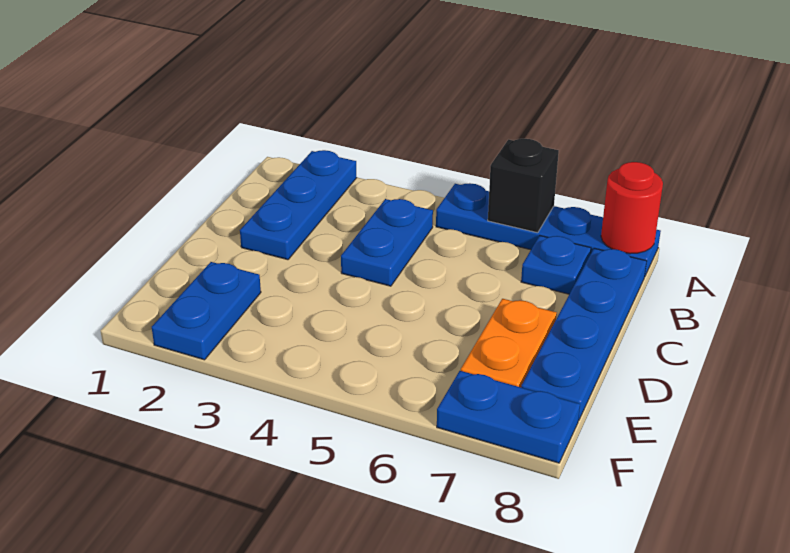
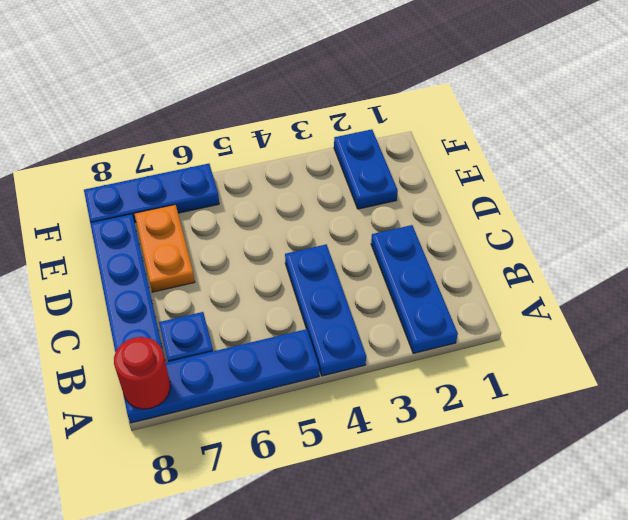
black 1x1 brick [488,139,559,233] -> none
blue 1x2 plate [341,199,433,286] -> blue 1x3 plate [285,244,366,376]
blue 1x2 plate [437,371,580,463] -> blue 1x3 plate [84,164,219,223]

